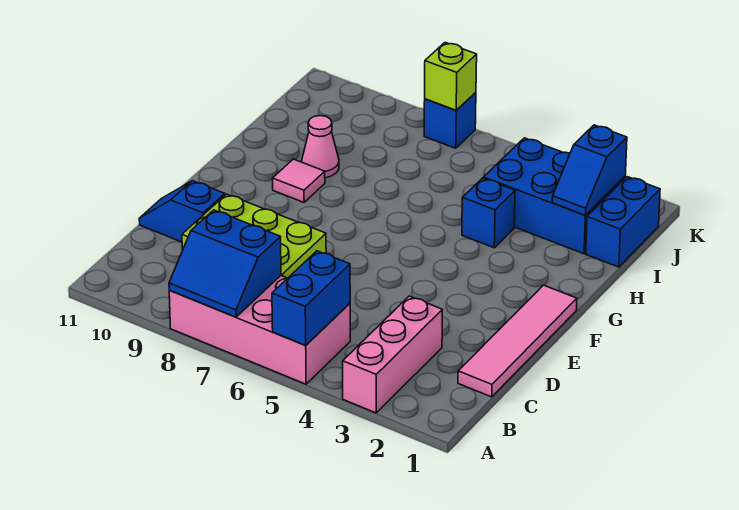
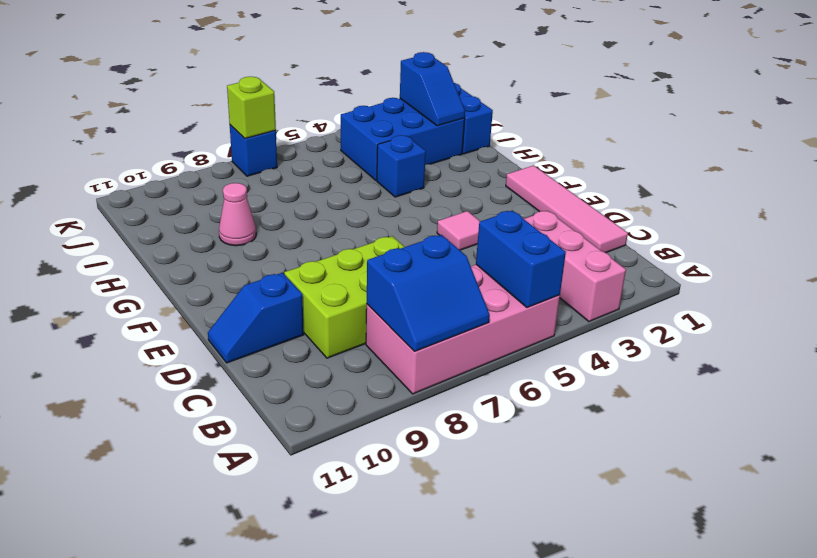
pink 1x1 tile [272,159,325,202] -> pink 1x1 tile moved to [437,211,480,250]

